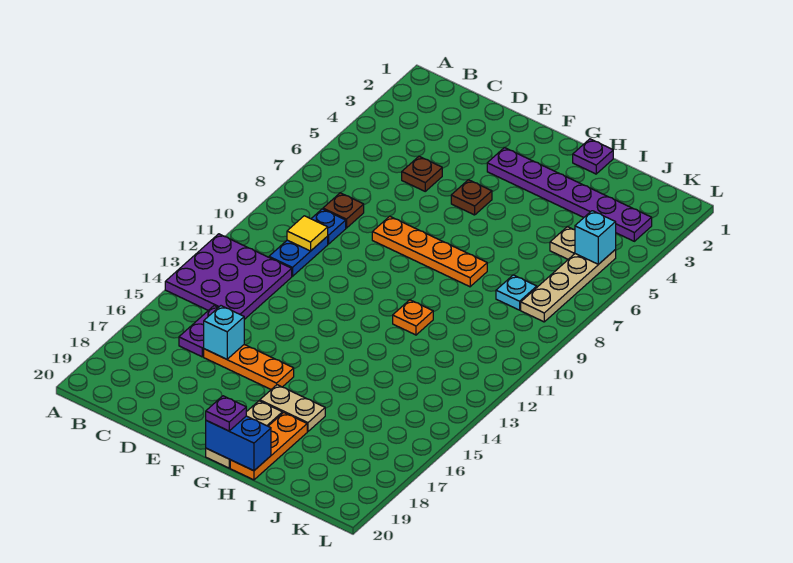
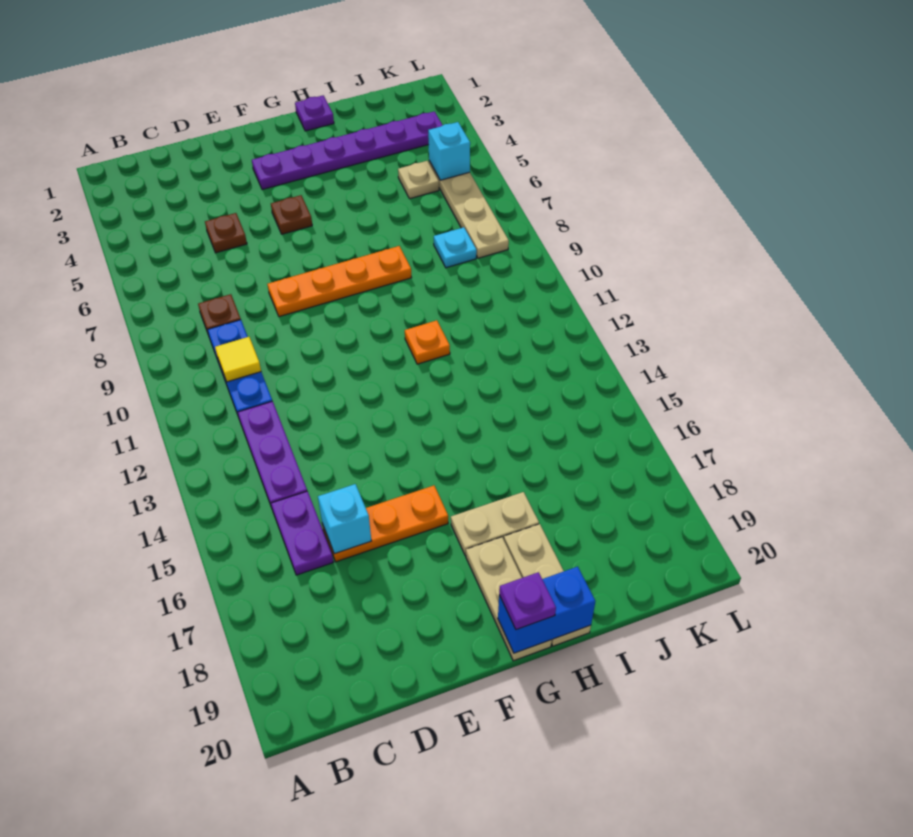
purple 3x3 plate [165,234,292,319] -> purple 1x3 plate [238,401,307,507]
orange 1x3 plate [230,413,307,480] -> tan 1x3 plate [504,524,591,646]

